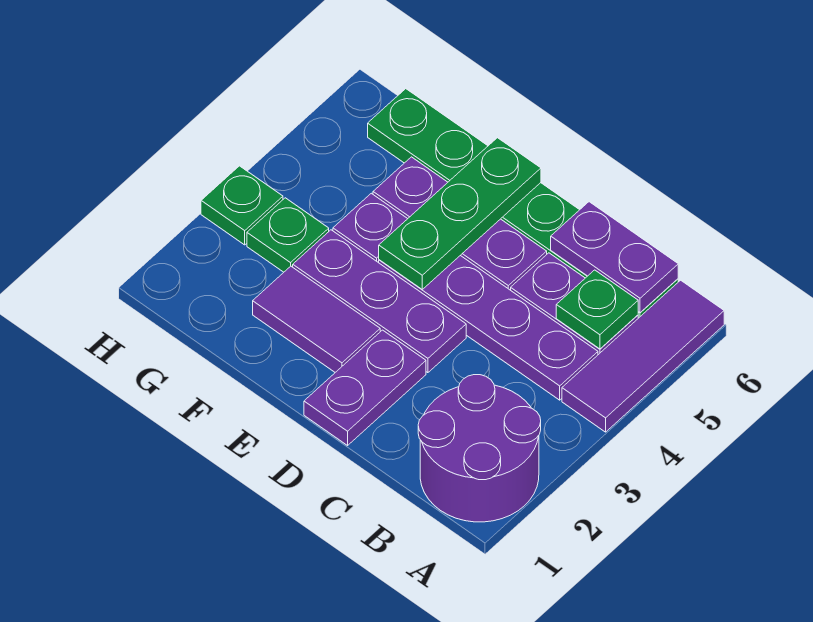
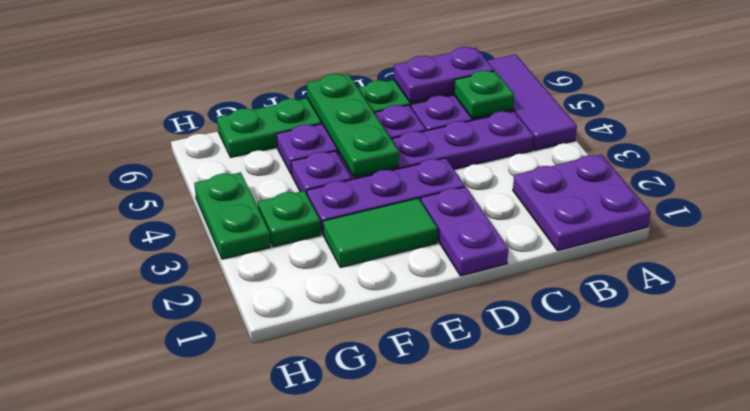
purple 2x2 round brick [418,375,541,522] -> purple 2x2 plate [513,154,650,251]
purple 1x2 tile [253,266,380,372] -> green 1x2 tile [323,198,438,267]
green 1x1 plate [201,166,283,245] -> green 1x2 plate [194,172,271,259]

